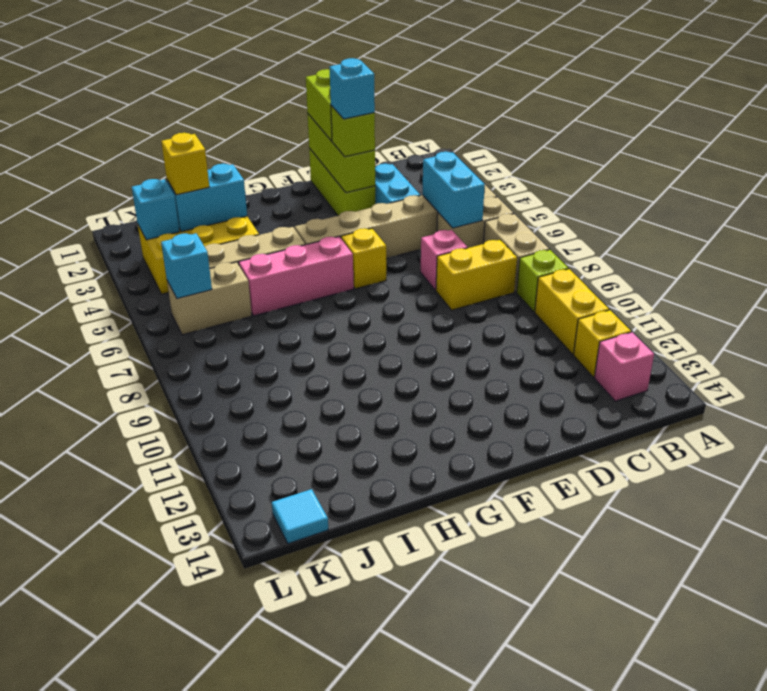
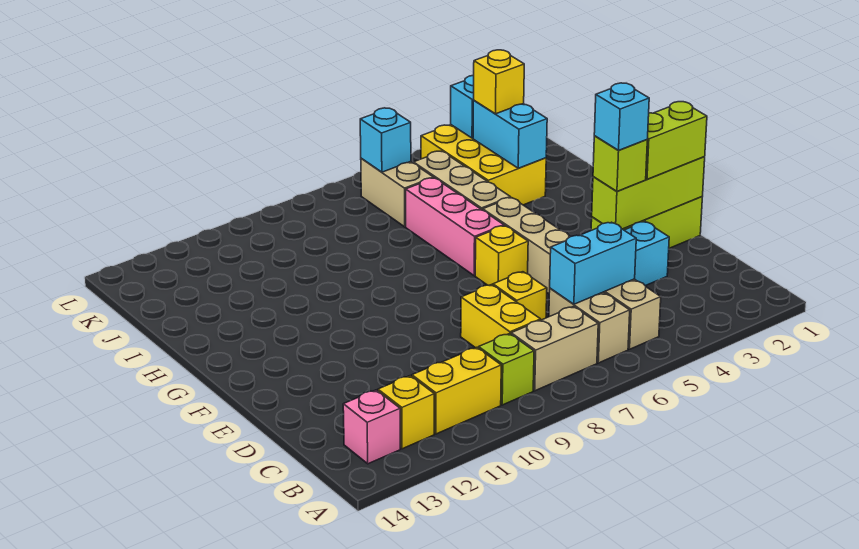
pink 1x1 brick [421,230,467,290] -> yellow 1x1 brick [493,272,547,320]
cyan 1x1 tile [272,489,328,544] -> none

